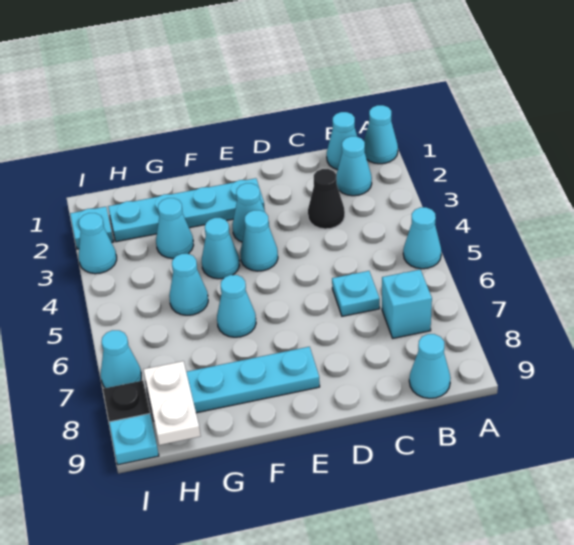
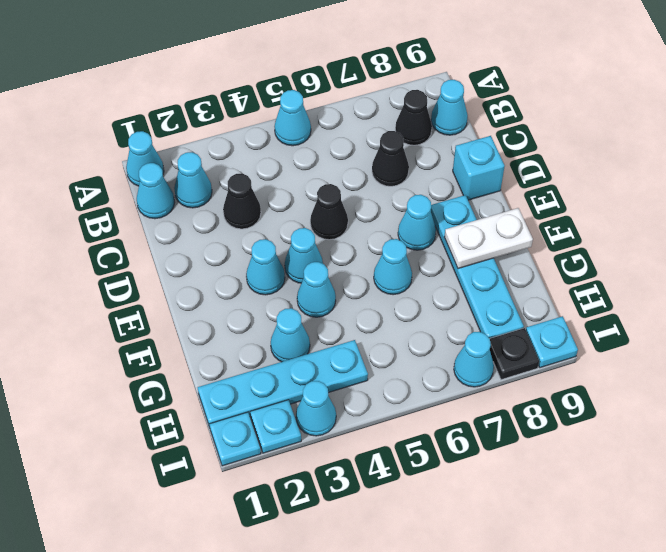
cyan 1x1 brick [382,270,432,338] -> cyan 1x1 brick moved to [453,136,505,200]
none -> black 1x1 cone [395,90,432,145]
cyan 1x1 plate [332,271,380,316] -> cyan 1x1 plate moved to [209,412,261,466]
none -> black 1x1 cone [372,131,409,186]
none -> black 1x1 cone [310,184,348,240]
cyan 1x4 plate [108,178,265,242] -> cyan 1x4 plate turned to [198,340,368,427]
cyan 1x1 cone [169,254,208,315] -> cyan 1x1 cone moved to [398,195,436,250]
white 1x2 plate [143,361,201,445] -> white 1x2 plate moved to [444,208,533,269]

